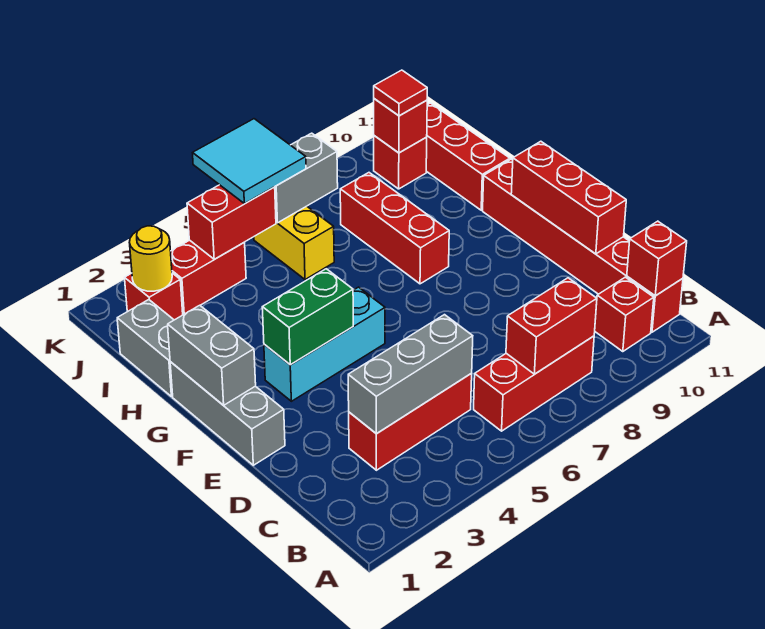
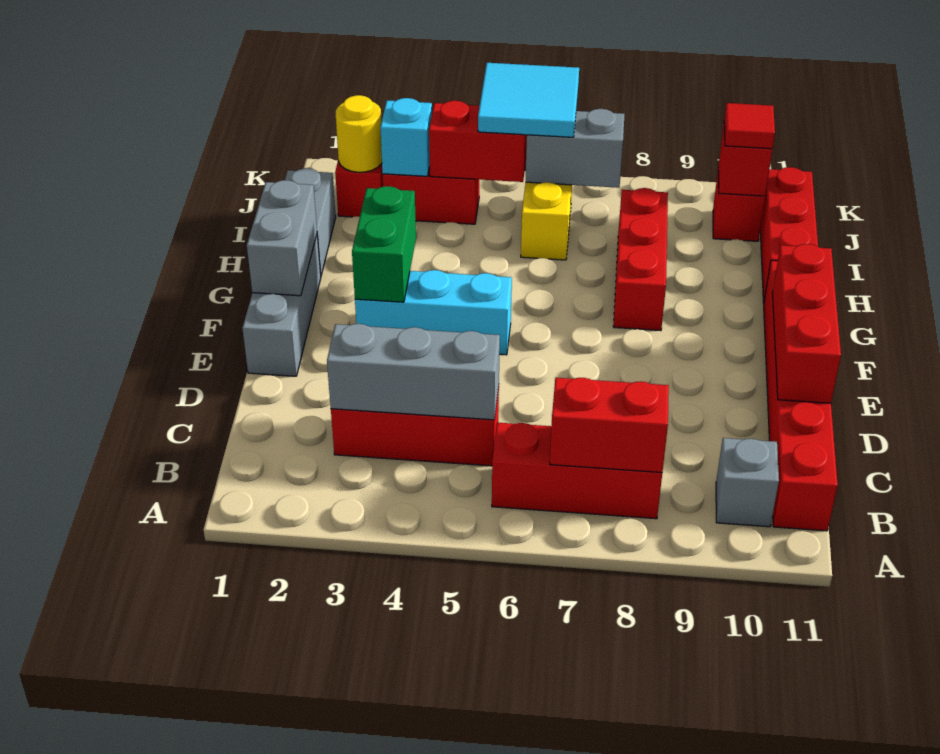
red 1x1 brick [595,277,654,352] -> grey 1x1 brick [716,438,779,527]
red 1x1 brick [627,221,687,296] -> none
green 1x2 brick [262,269,353,365] -> green 1x2 brick turned to [352,186,416,302]
none -> cyan 1x1 brick [380,98,432,176]

